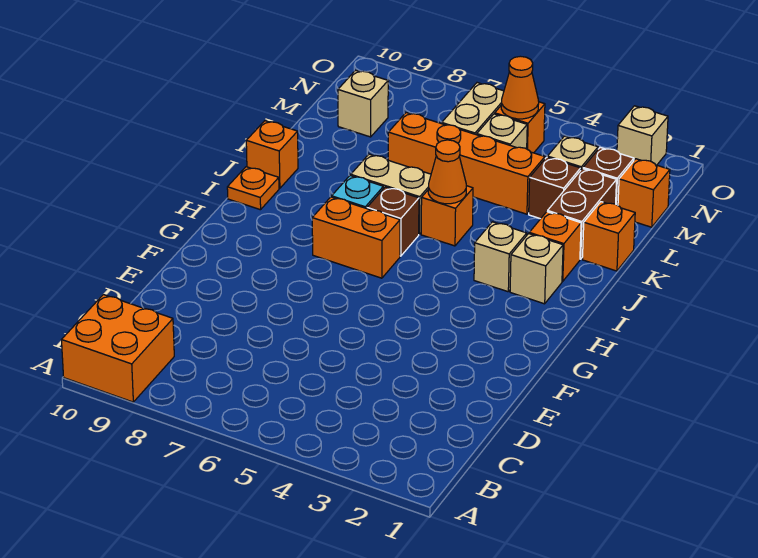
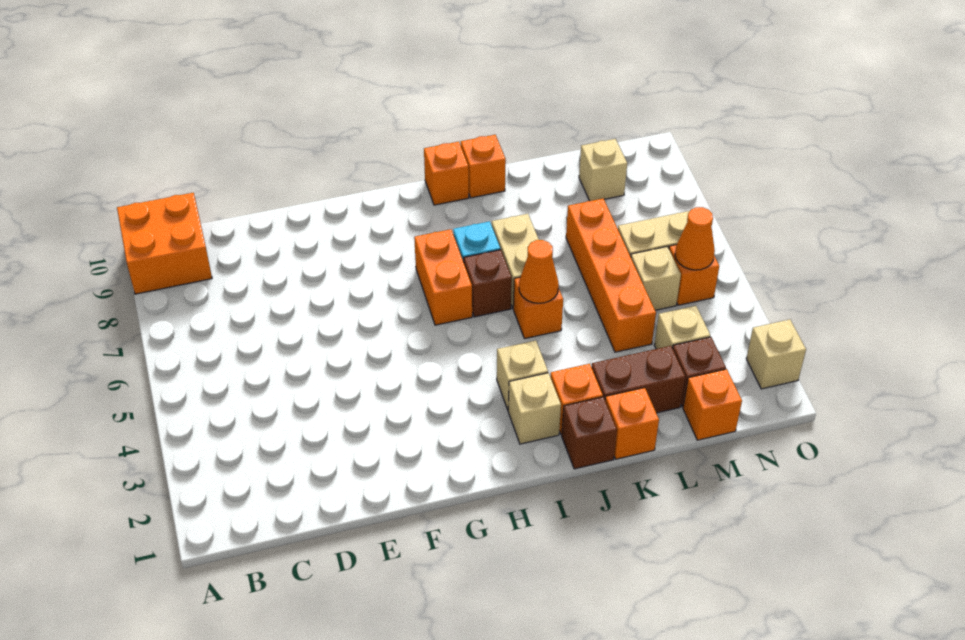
orange 1x1 plate [227,167,279,210] -> orange 1x1 brick [424,142,469,205]
brown 1x1 brick [529,157,581,219] -> brown 1x1 brick moved to [562,397,617,469]

